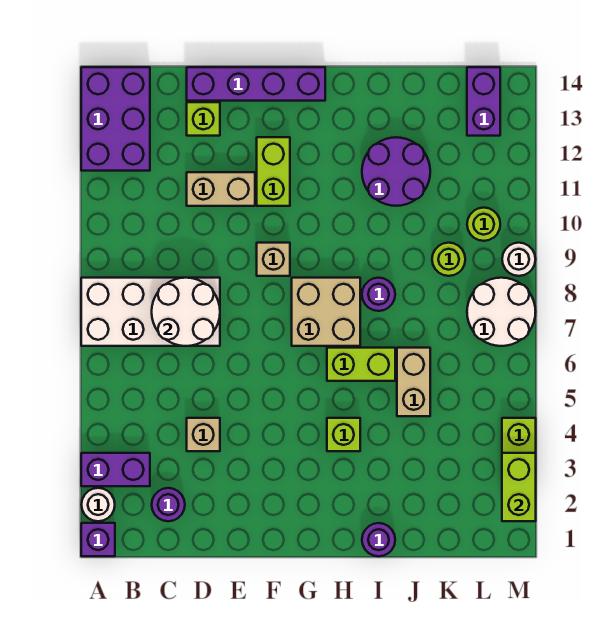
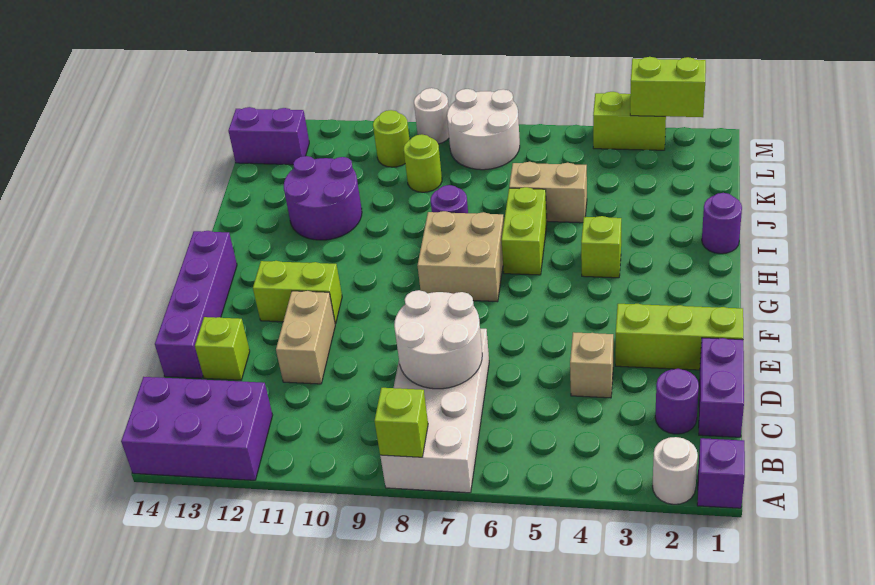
purple 1x2 brick [81,453,150,486] -> purple 1x2 brick moved to [699,338,744,437]
none -> lime 1x1 brick [374,388,428,457]
none -> lime 1x3 brick [615,304,743,370]
tan 1x1 brick [257,243,290,276] -> none

